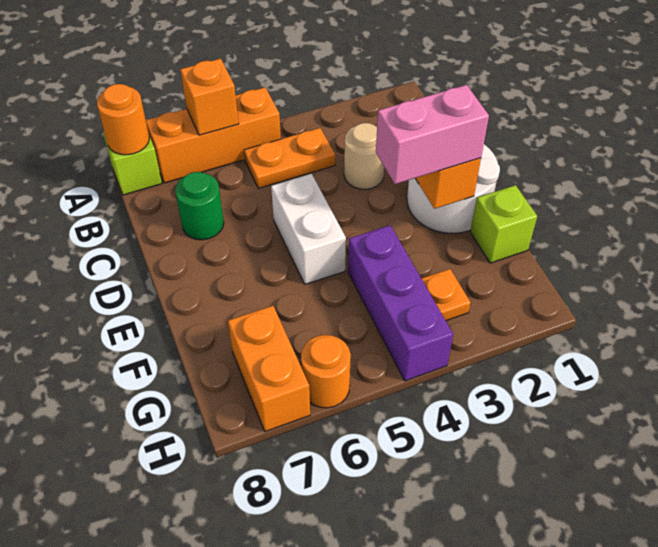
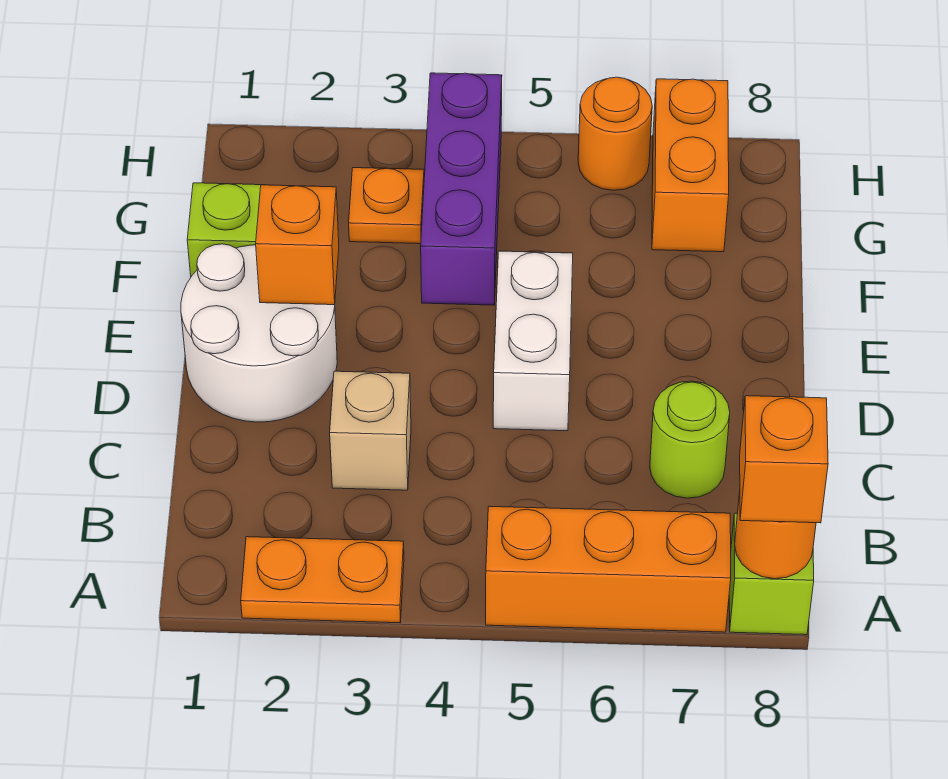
orange 1x1 brick [180,58,239,135] -> orange 1x1 brick moved to [740,396,828,523]
orange 1x2 plate [244,128,335,188] -> orange 1x2 plate moved to [241,537,404,623]
tan 1x1 round brick [344,123,384,189] -> tan 1x1 brick [330,371,411,490]
green 1x1 round brick [175,172,224,240] -> lime 1x1 round brick [650,381,730,498]
pink 1x2 brick [376,85,489,184] -> none

